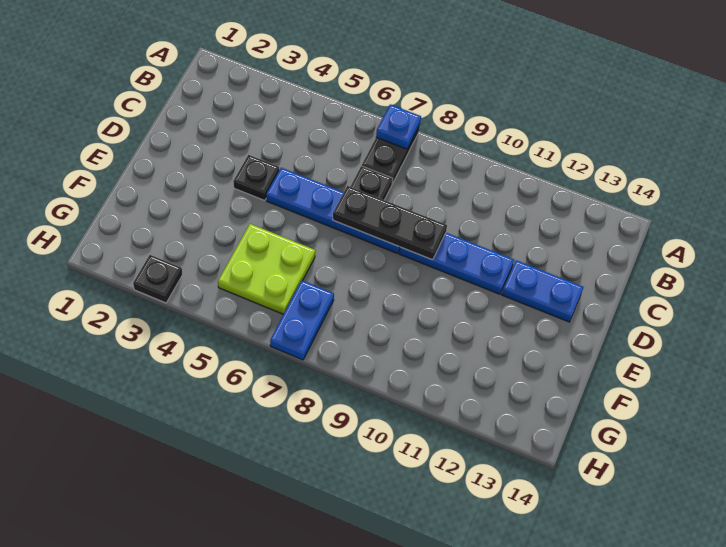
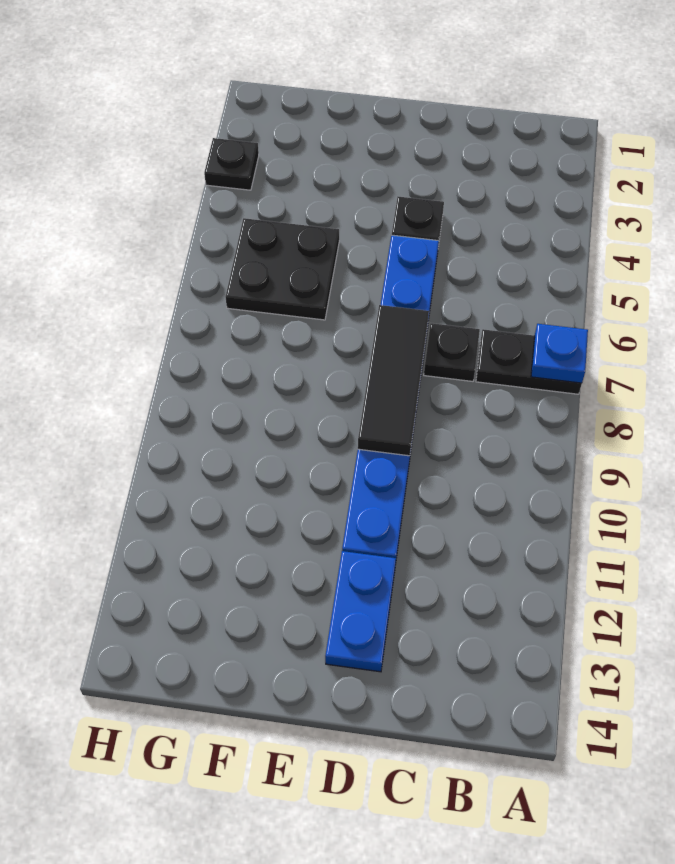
black 1x3 plate [333,186,447,260] -> black 1x3 tile [358,305,429,456]
lime 2x2 plate [218,224,315,314] -> black 2x2 plate [226,218,339,320]
blue 1x2 plate [270,280,334,360] -> none

